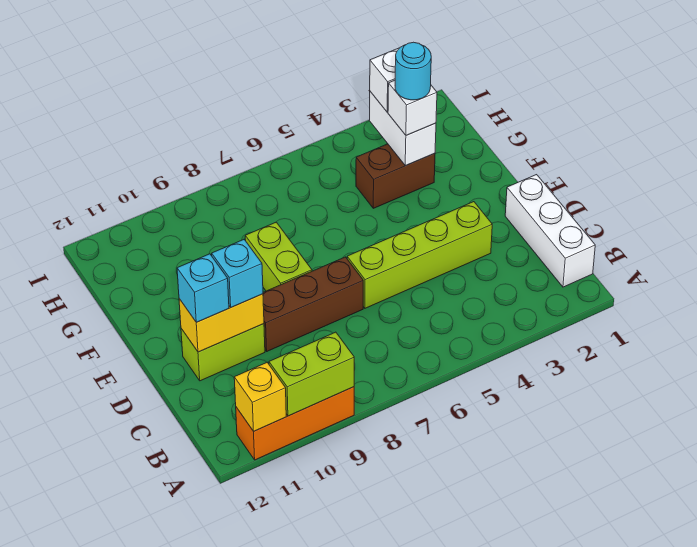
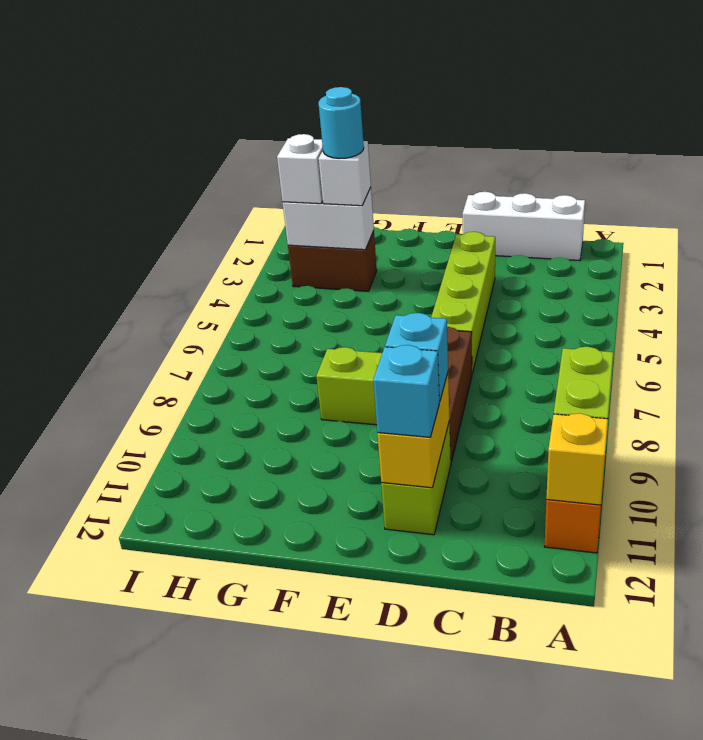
brown 1x2 brick [356,144,435,208] -> brown 1x2 brick turned to [288,231,377,291]

